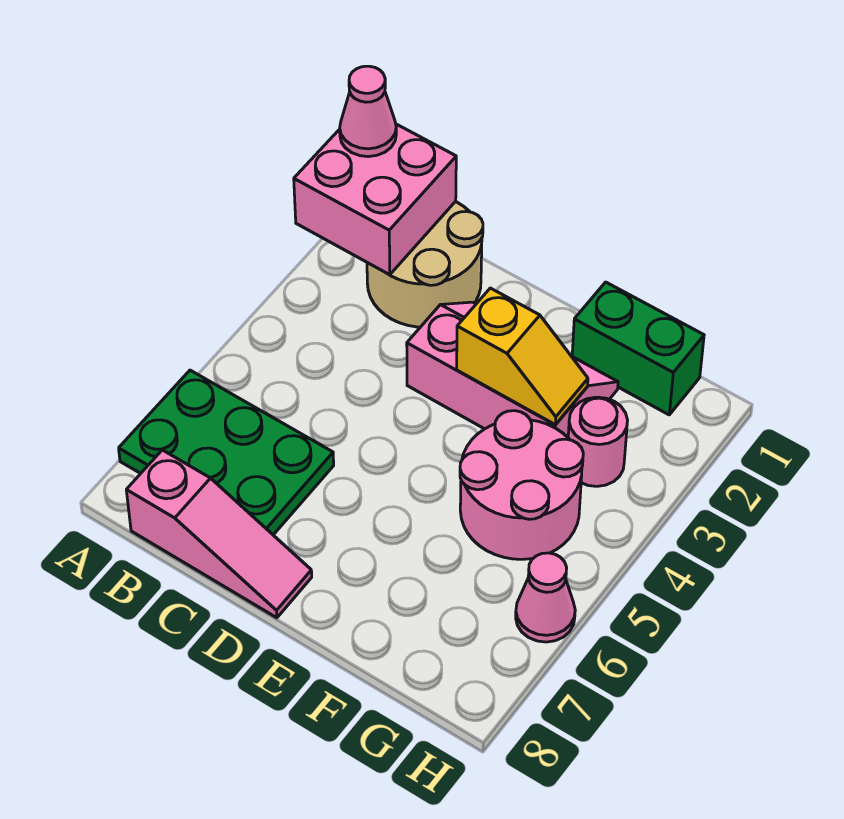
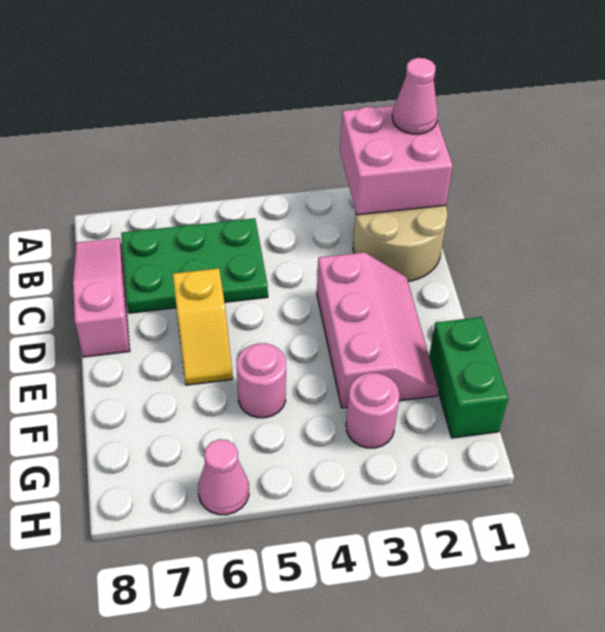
green 2x3 plate [119,370,334,535] -> green 2x3 plate turned to [121,218,268,313]
pink 1x3 slope [126,450,312,618] -> pink 1x3 slope turned to [73,238,130,357]
yellow 1x2 slope [457,288,588,425] -> yellow 1x2 slope moved to [173,268,233,385]
pink 2x2 round brick [460,411,583,559] -> pink 1x1 round brick [237,343,286,418]

